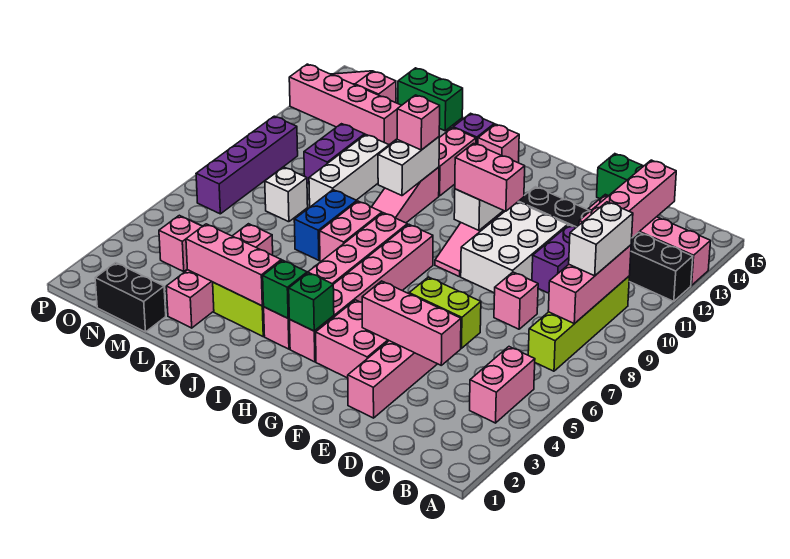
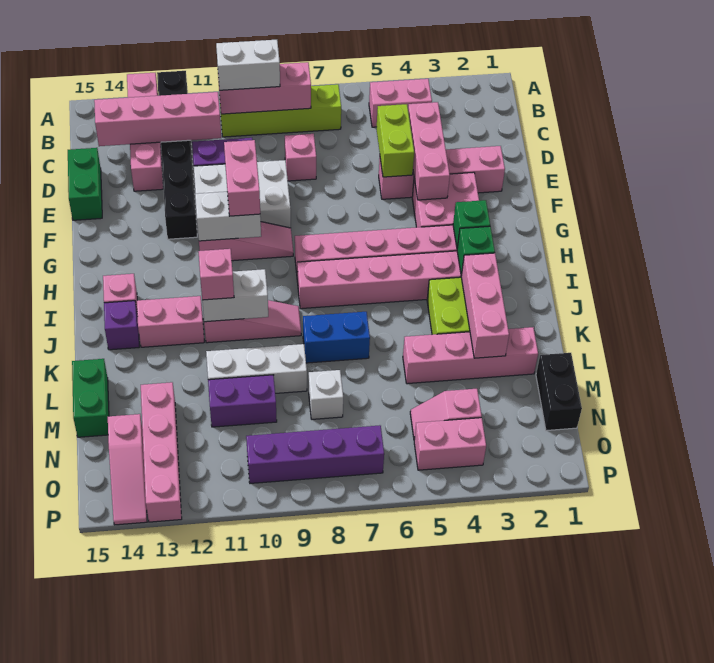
pink 1x2 brick [320,201,382,261] -> pink 1x2 brick moved to [414,418,486,470]

